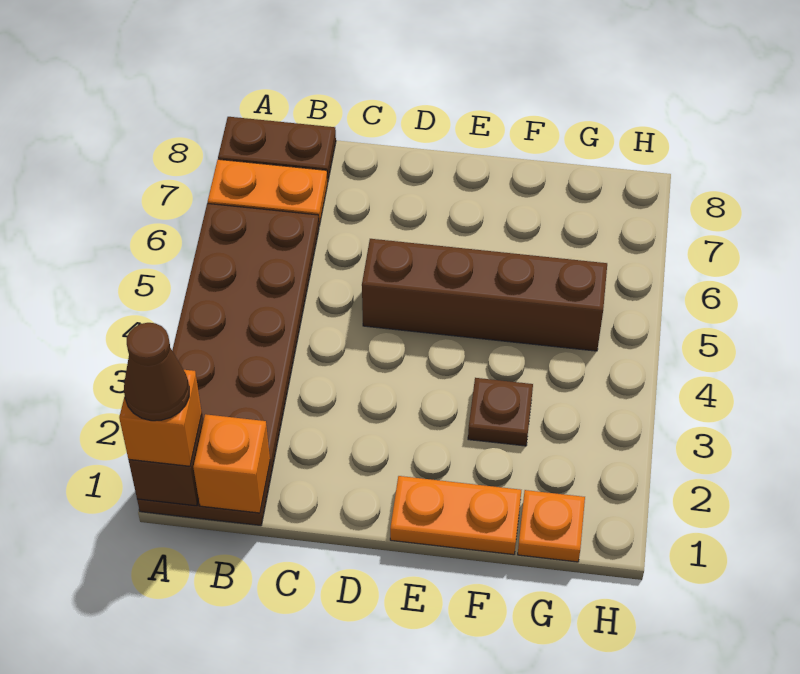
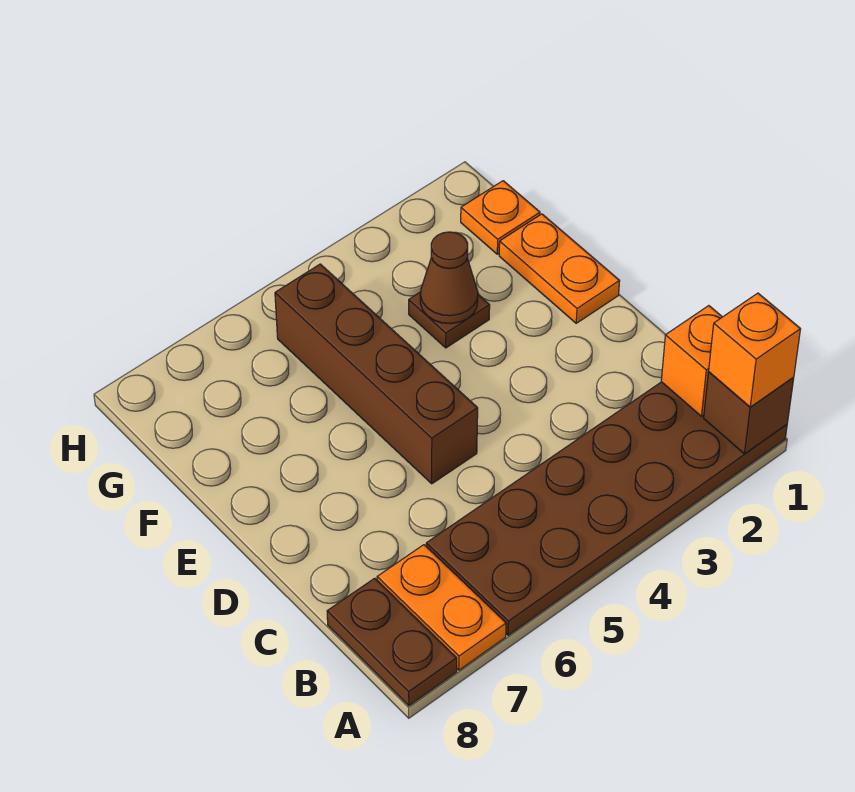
brown 1x1 cone [124,323,189,421] -> brown 1x1 cone moved to [420,232,478,324]

